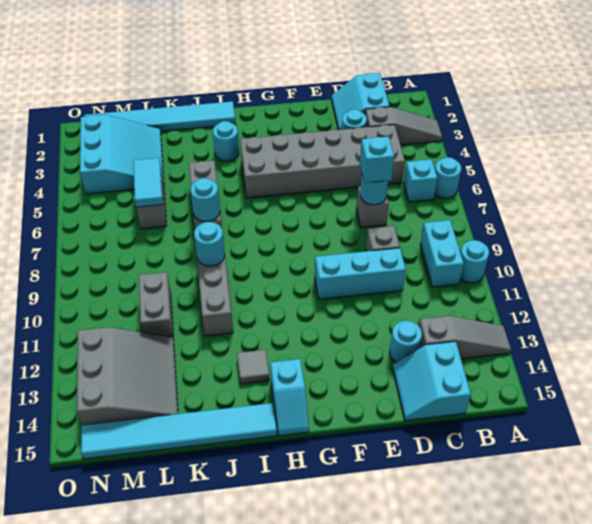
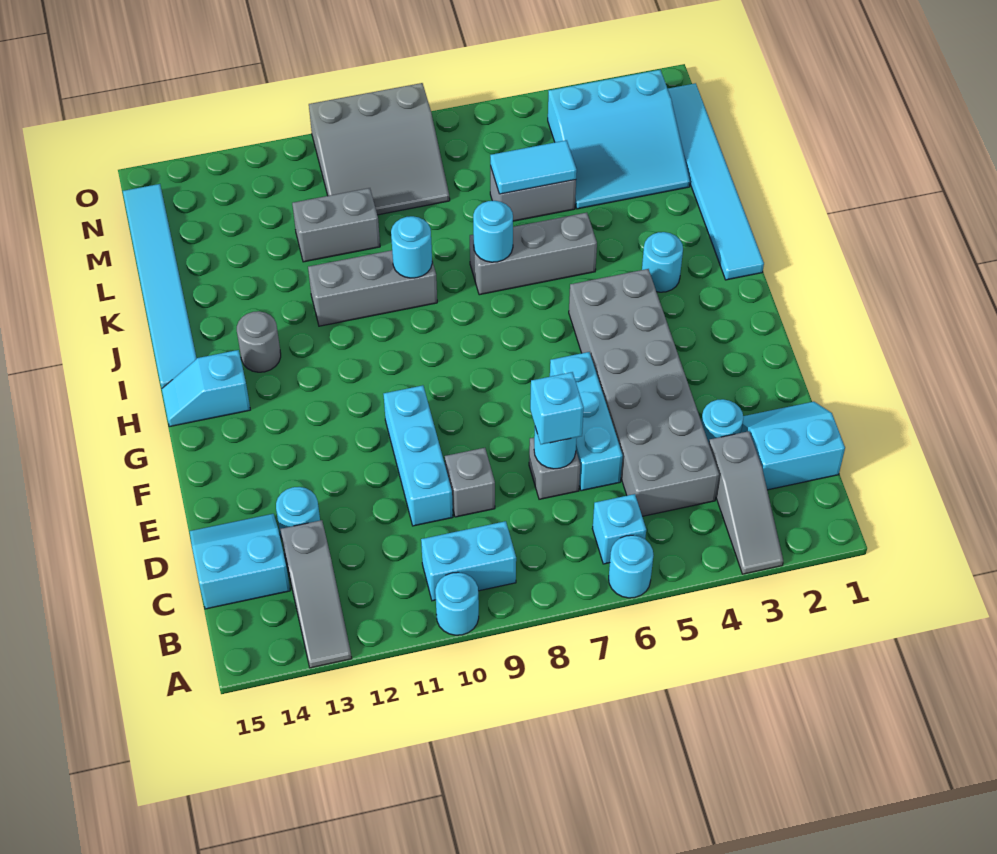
none -> cyan 1x3 brick [550,352,623,491]
grey 1x1 tile [237,350,270,384] -> grey 1x1 round brick [237,311,281,372]
grey 3x3 slope [77,327,178,425] -> grey 3x3 slope moved to [309,83,450,215]

